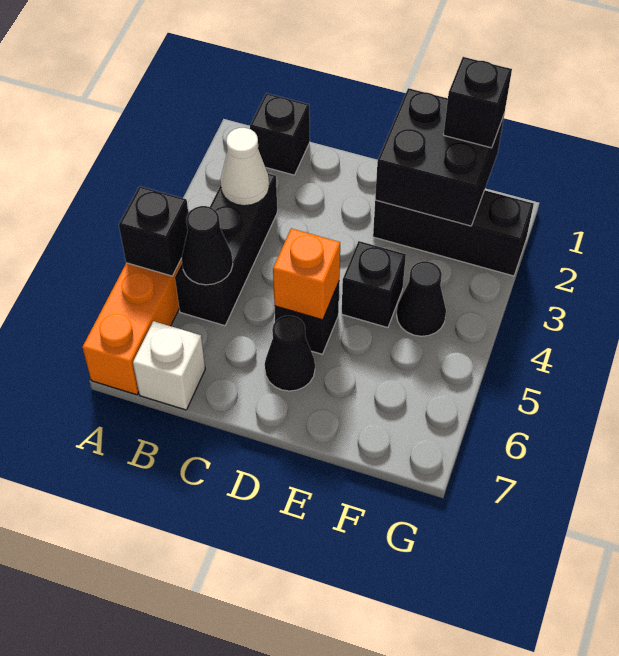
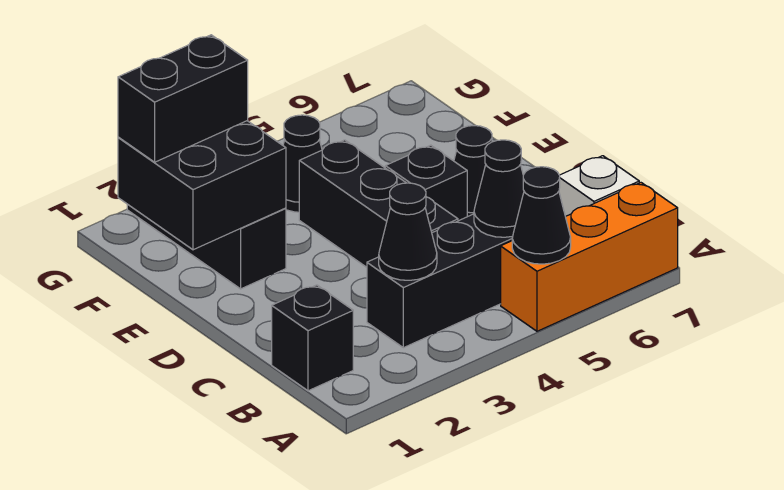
black 1x1 brick [119,186,188,276] -> black 1x1 cone [512,167,571,264]
white 1x1 cone [220,128,269,206] -> black 1x1 cone [379,183,437,280]
orange 1x1 brick [273,229,340,320] -> none
black 1x1 brick [342,241,406,328] -> black 1x3 brick [299,140,458,267]
black 1x1 brick [444,57,512,148] -> black 1x2 brick [118,35,248,162]

